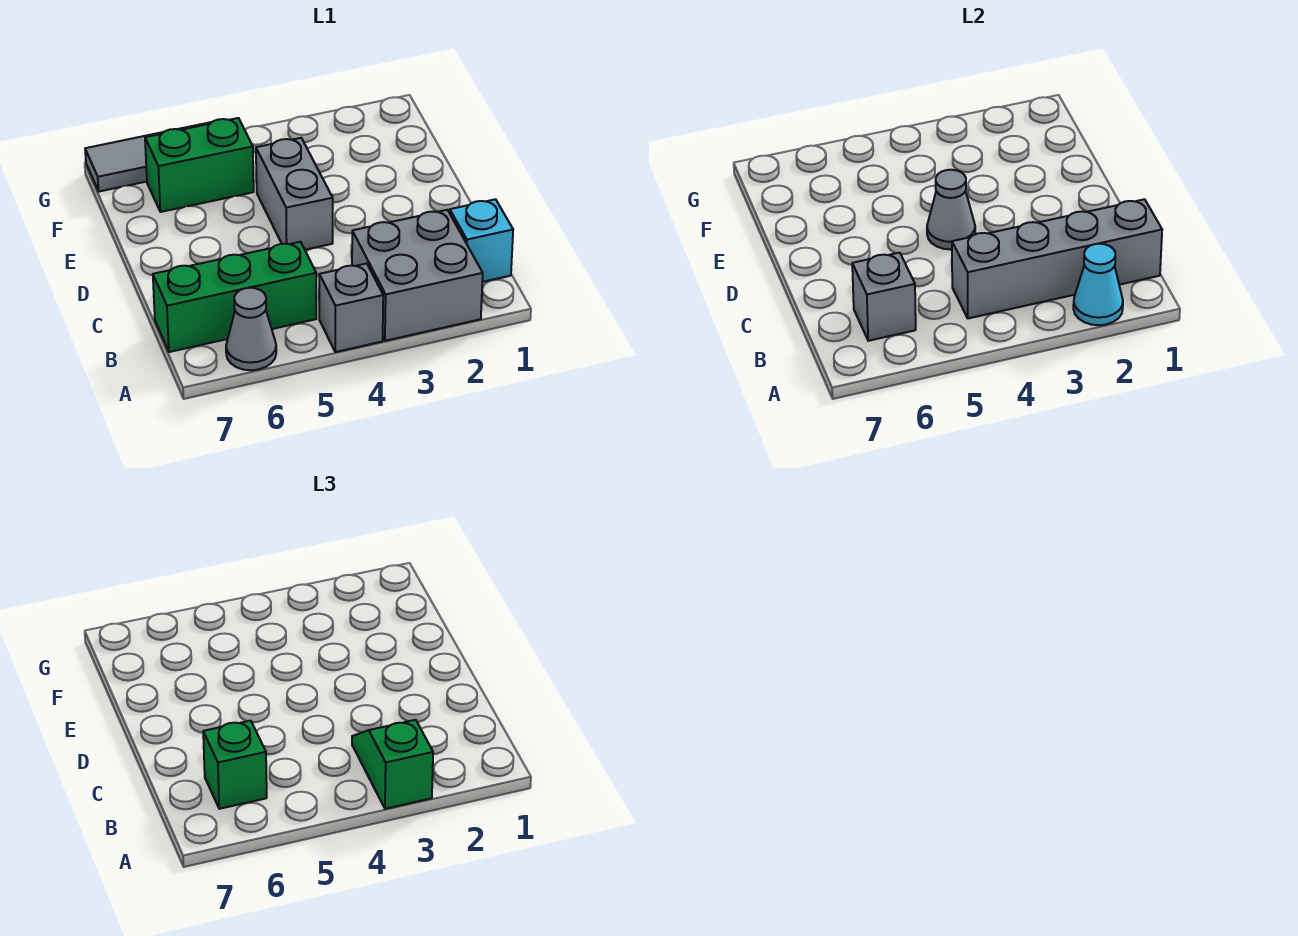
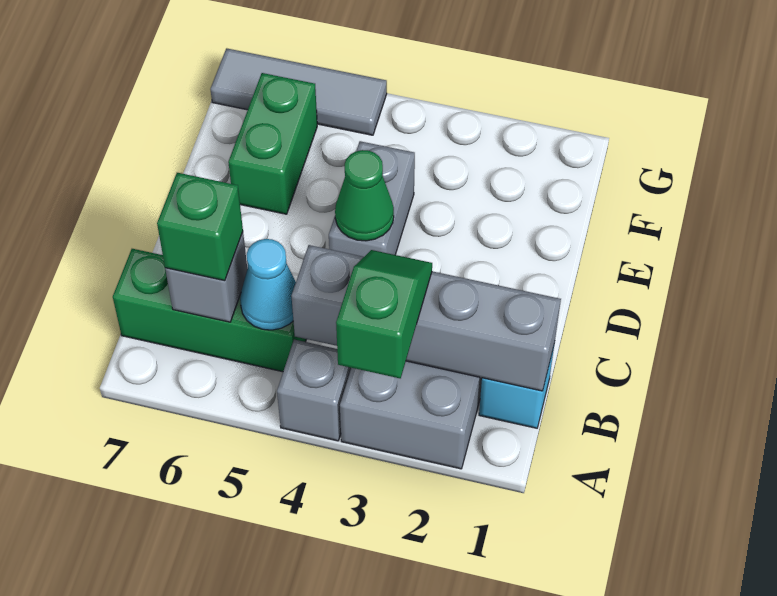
cyan 1x1 cone [1073,244,1123,325] -> cyan 1x1 cone moved to [240,239,296,330]
grey 1x1 cone [226,288,276,370] -> none
grey 1x1 cone [927,170,975,250] -> green 1x1 cone [335,150,394,241]
green 1x2 brick [145,118,254,212] -> green 1x2 brick turned to [228,73,317,214]

